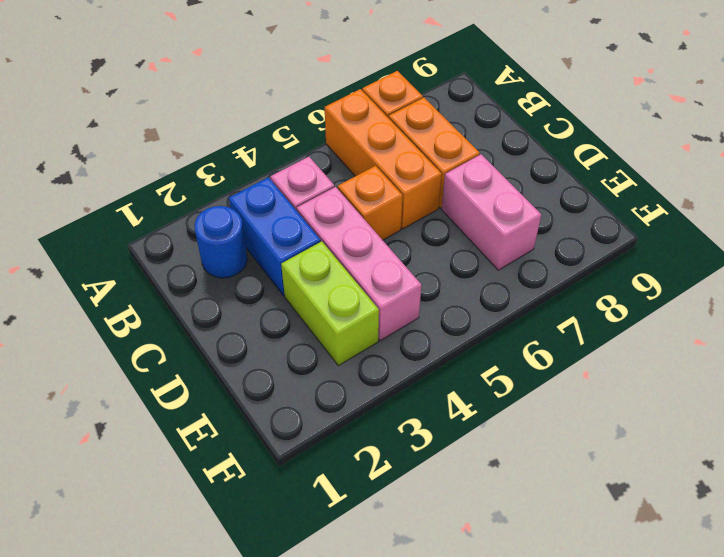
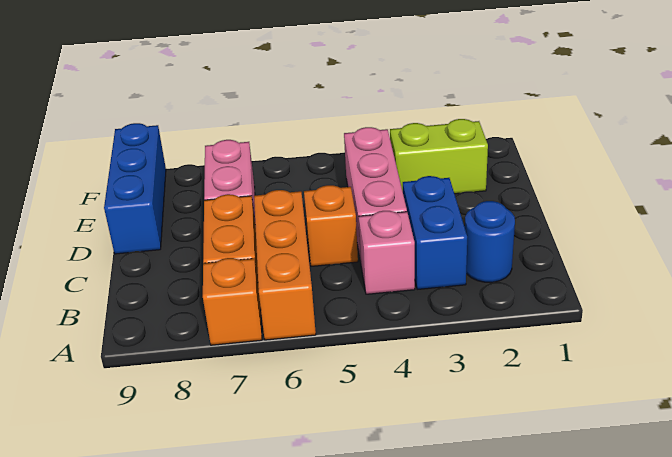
lime 1x2 brick [281,241,379,366] -> lime 1x2 brick turned to [390,119,488,194]
none -> blue 1x3 brick [104,123,166,254]

